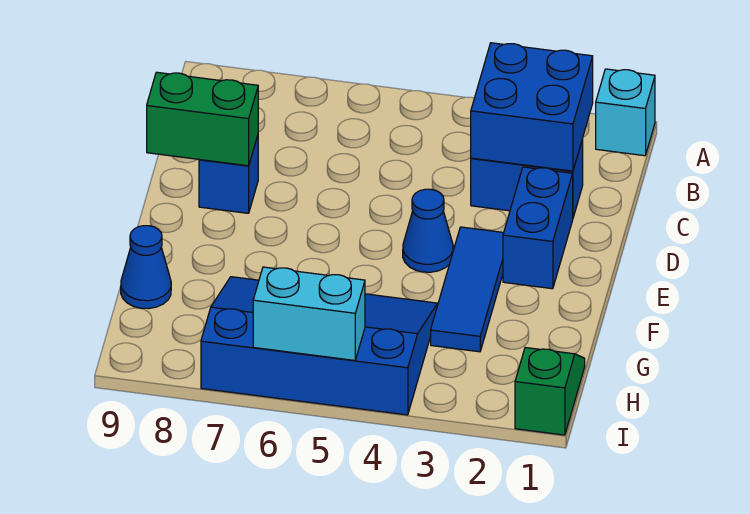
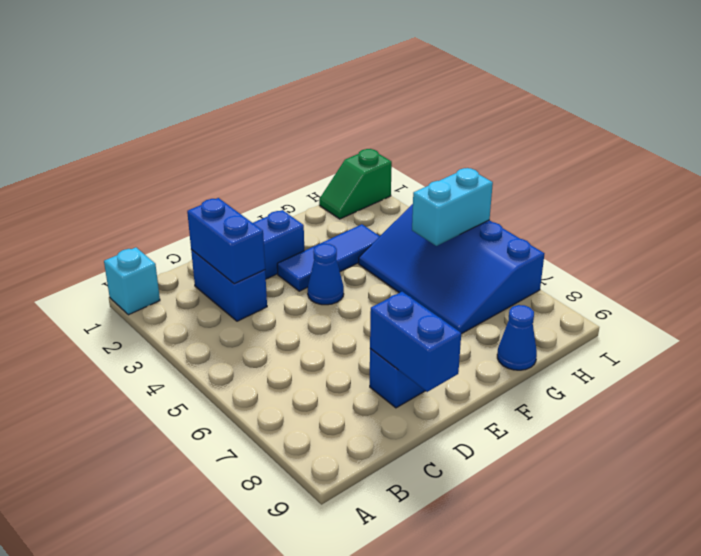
blue 2x2 brick [471,43,593,171] -> blue 1x2 brick [187,198,265,284]
green 1x2 brick [147,72,258,166] -> blue 1x2 brick [370,292,461,392]
cyan 1x2 brick [253,267,365,360] -> cyan 1x2 brick turned to [412,168,493,246]

